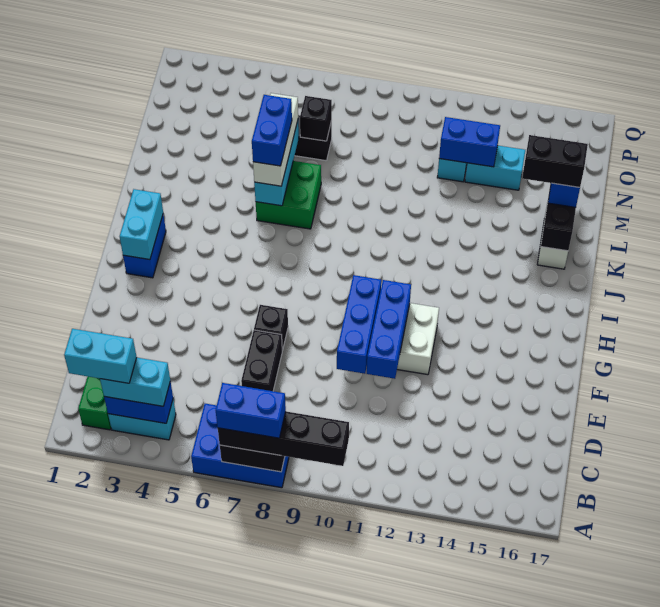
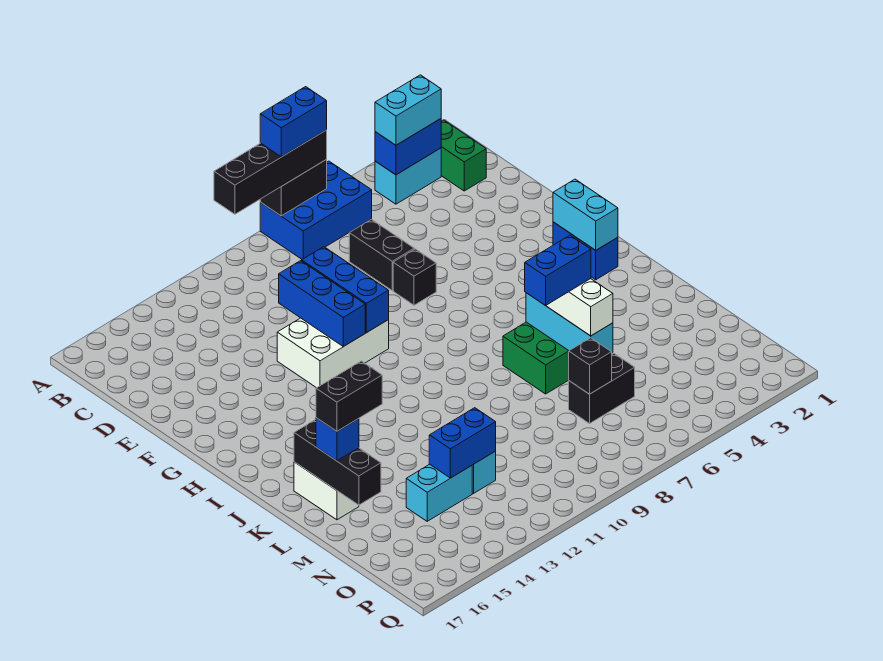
cyan 1x2 brick [64,329,137,383] -> none
blue 1x2 brick [252,95,292,166] -> blue 1x2 brick turned to [525,235,591,306]

